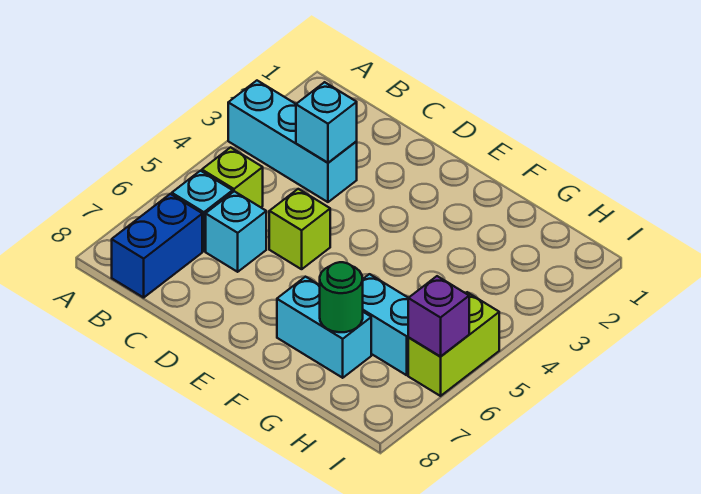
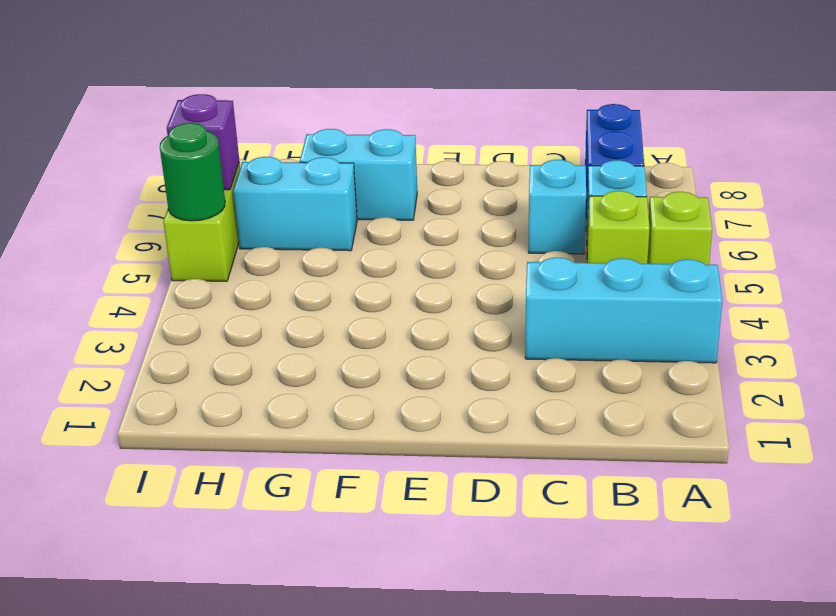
cyan 1x1 brick [296,82,357,163] -> none
lime 1x1 brick [269,189,330,269] -> lime 1x1 brick moved to [647,192,712,265]
green 1x1 round brick [320,262,363,332] -> green 1x1 round brick moved to [160,123,225,221]

